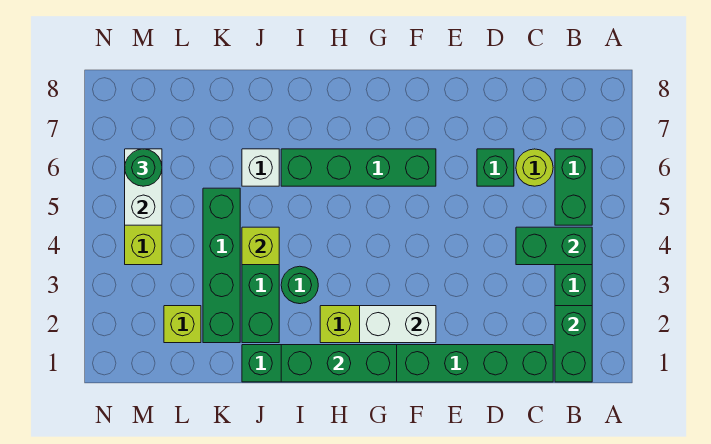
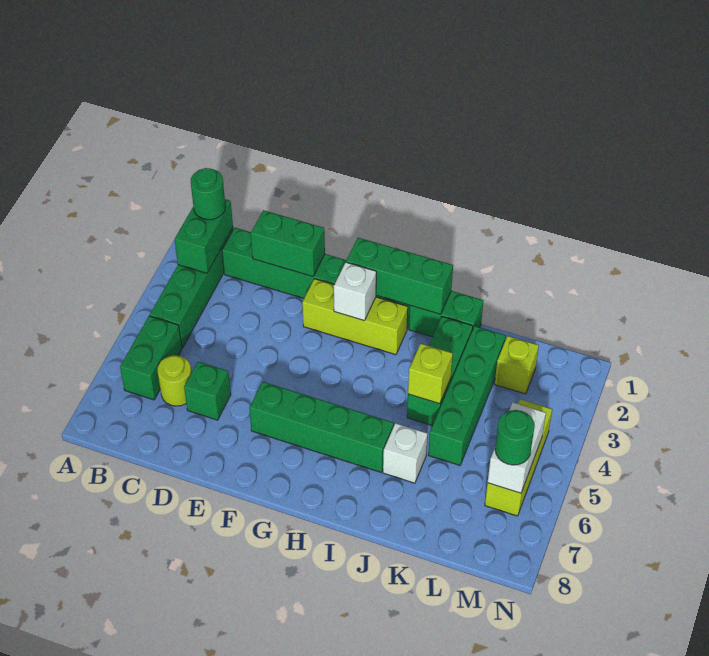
green 1x2 brick [516,227,592,265] -> green 1x2 brick moved to [251,210,325,277]
white 1x2 brick [360,306,436,343] -> white 1x1 brick [334,262,376,321]
green 1x1 round brick [281,266,318,304] -> green 1x1 round brick moved to [191,168,226,220]

